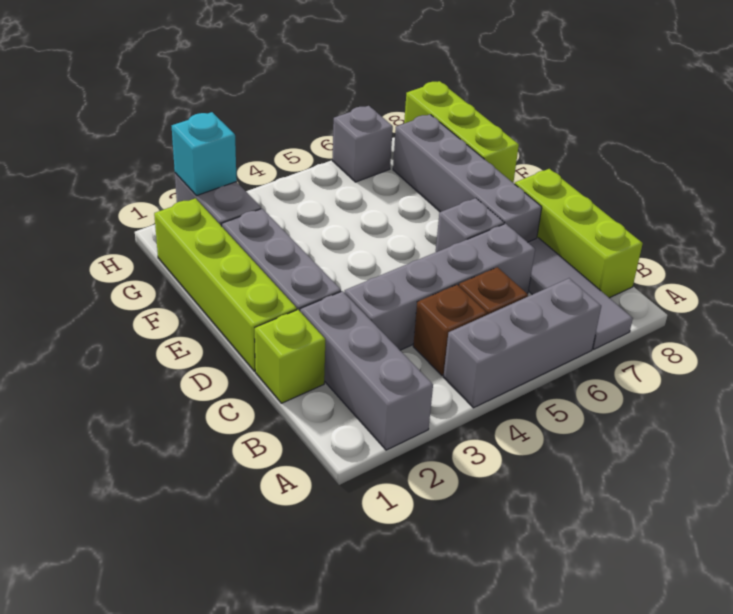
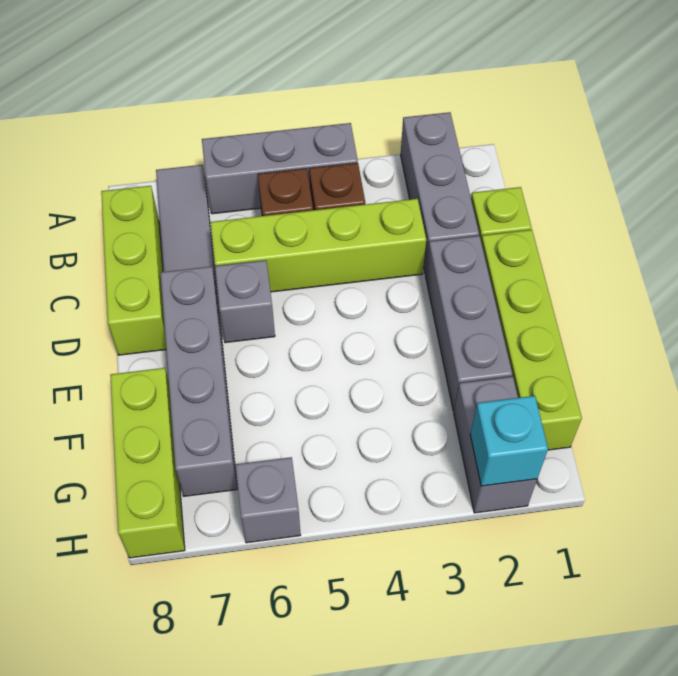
grey 1x4 brick [344,224,535,350] -> lime 1x4 brick [210,199,426,292]

